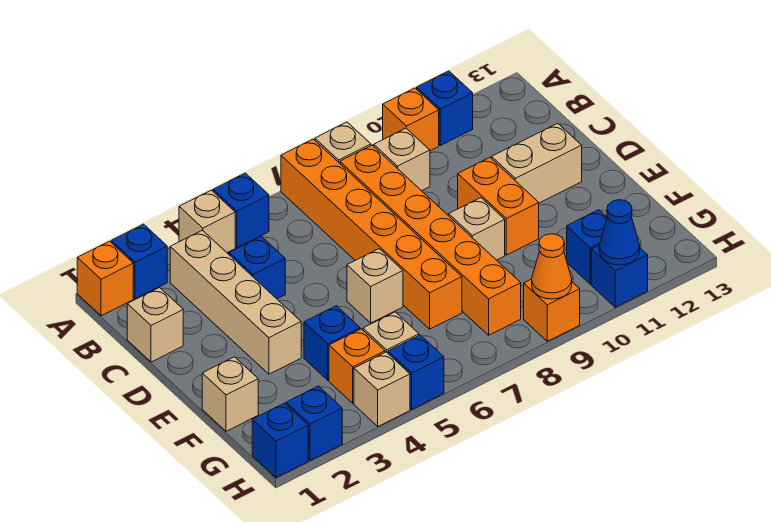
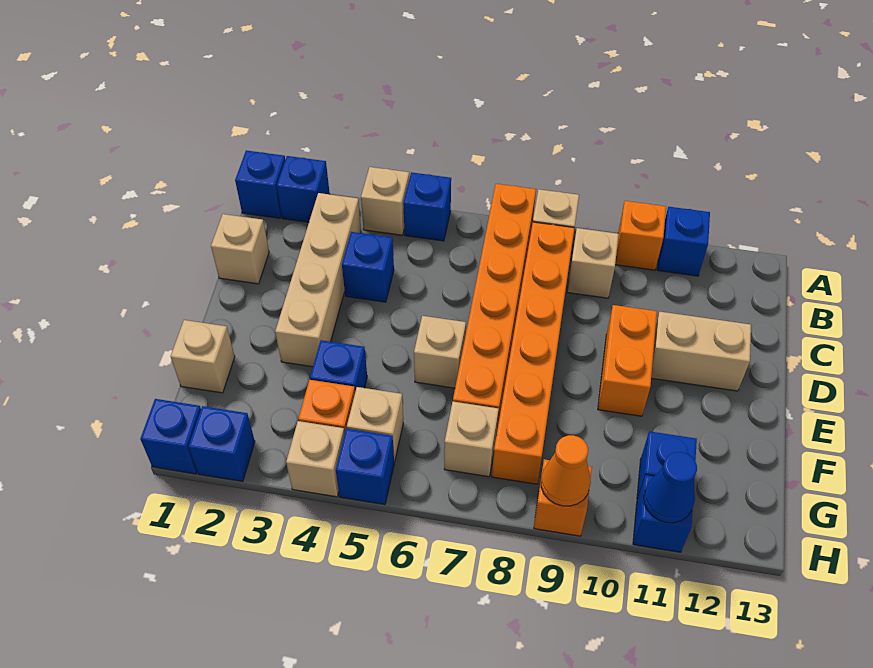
orange 1x1 brick [77,241,133,316] -> blue 1x1 brick [235,150,285,218]
tan 1x1 brick [449,198,505,260] -> tan 1x1 brick moved to [444,402,499,477]

